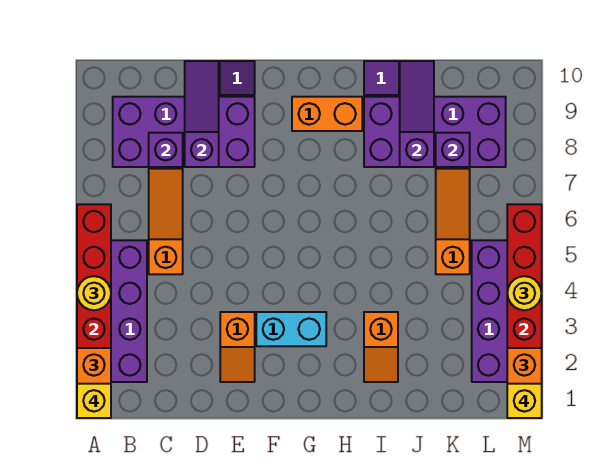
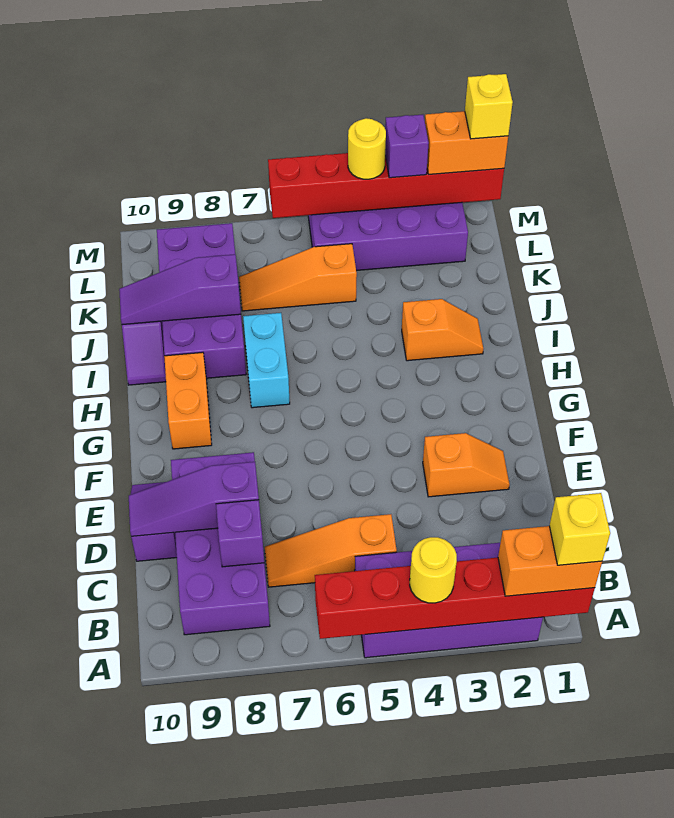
cyan 1x2 brick [256,312,326,346] -> cyan 1x2 brick moved to [243,313,290,408]
purple 1x1 brick [436,133,470,167] -> purple 1x1 brick moved to [385,115,429,178]

